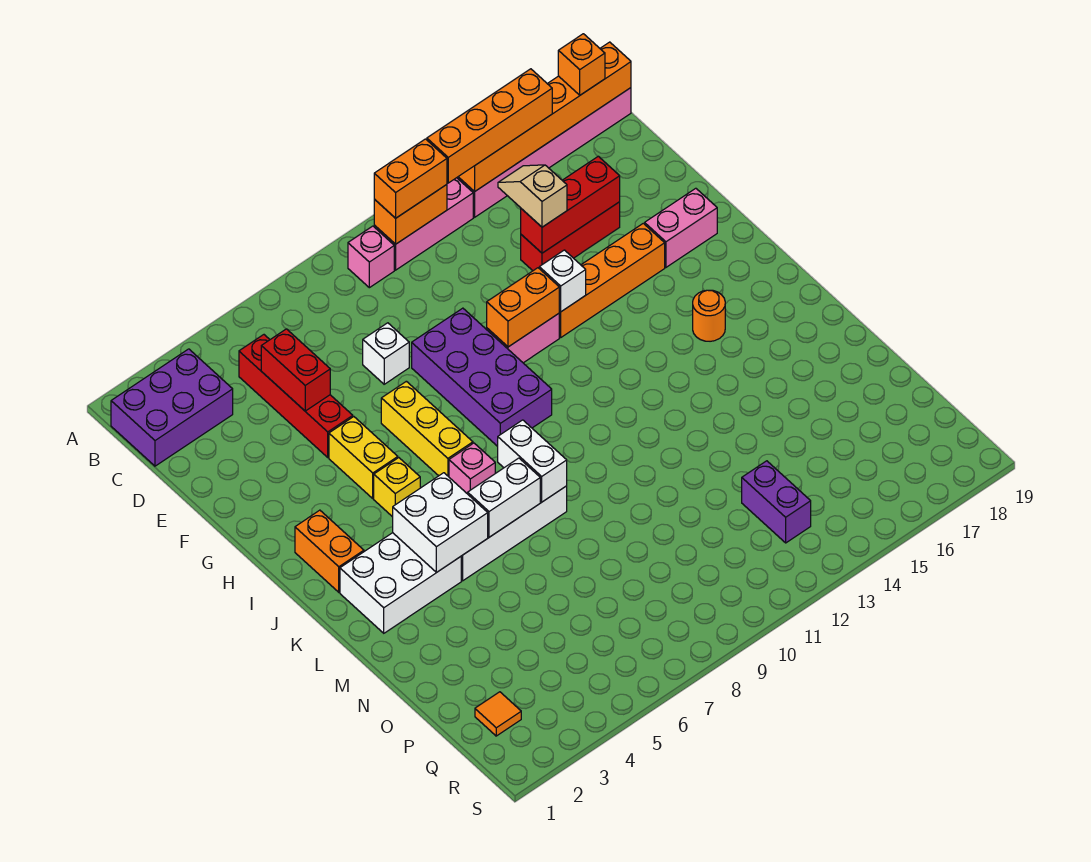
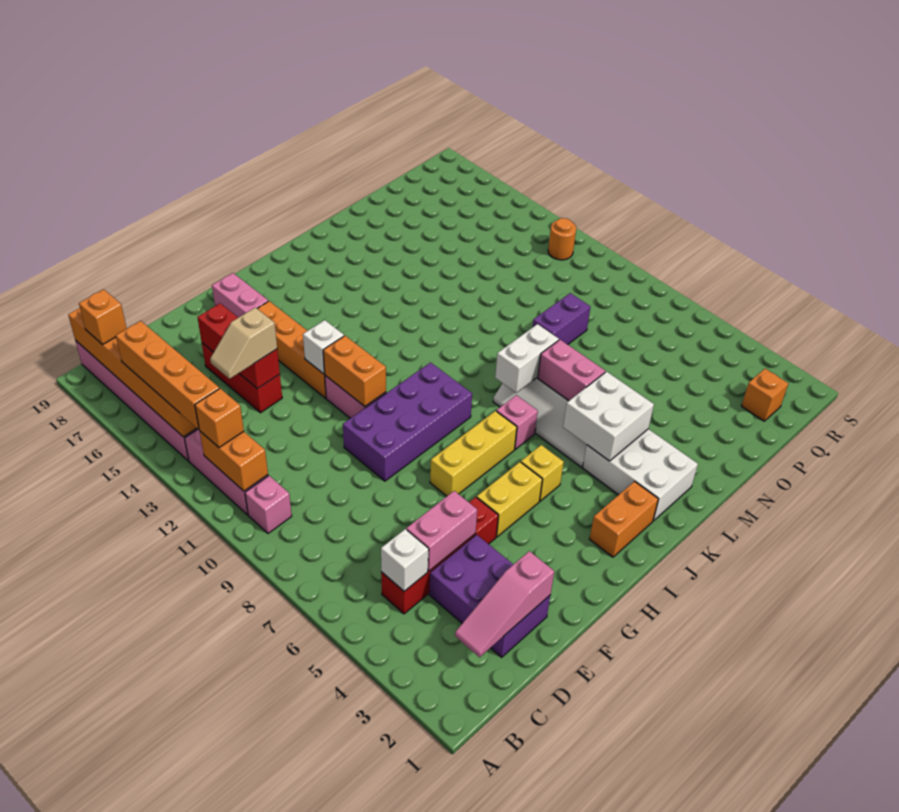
purple 2x3 brick [111,349,233,466] -> purple 2x3 brick moved to [429,535,550,657]
orange 1x2 brick [374,139,447,218] -> orange 1x1 brick [195,389,244,448]
none -> pink 1x3 slope [455,551,554,657]
red 1x2 brick [261,329,330,411] -> pink 1x2 brick [406,491,477,571]
white 1x1 brick [363,323,409,384] -> white 1x1 brick moved to [381,529,429,591]
orange 1x1 round brick [693,290,725,341] -> orange 1x1 round brick moved to [548,218,576,260]
white 1x2 brick [468,458,540,537] -> pink 1x2 brick [538,340,605,401]
purple 1x2 brick [742,461,811,543] -> purple 1x2 brick moved to [533,293,590,345]
orange 1x1 tile [475,692,521,736] -> orange 1x1 brick [742,369,788,421]

